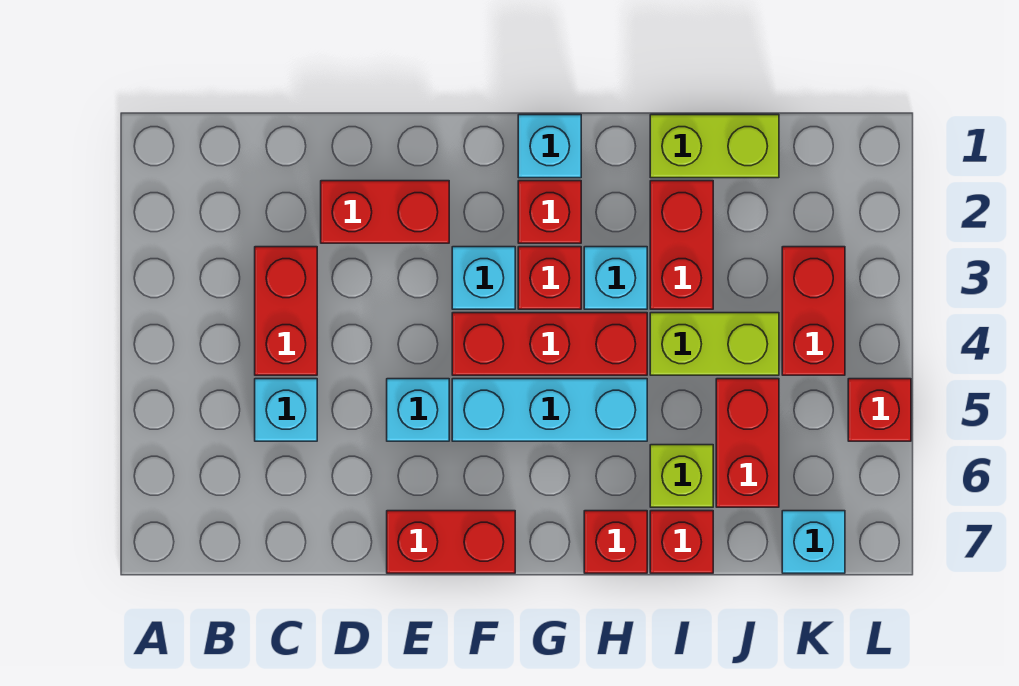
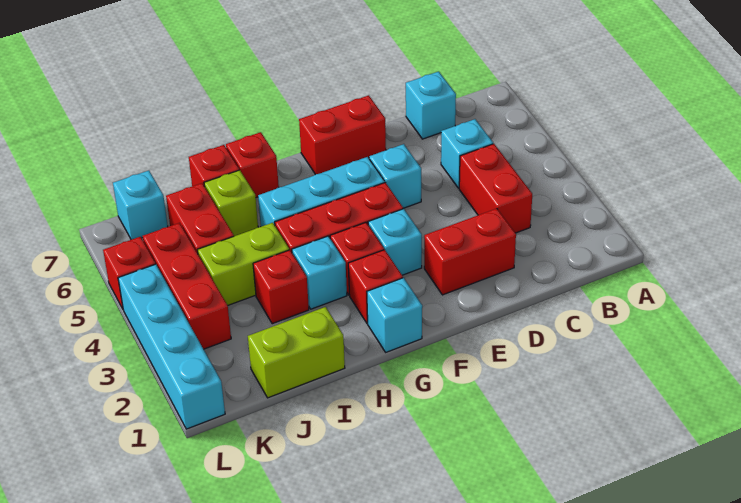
none -> cyan 1x1 brick [406,72,456,139]
red 1x2 brick [650,181,713,309] -> red 1x1 brick [253,250,309,324]
red 1x2 brick [782,247,845,375] -> red 1x3 brick [143,223,231,349]
none -> cyan 1x4 brick [118,264,225,429]

